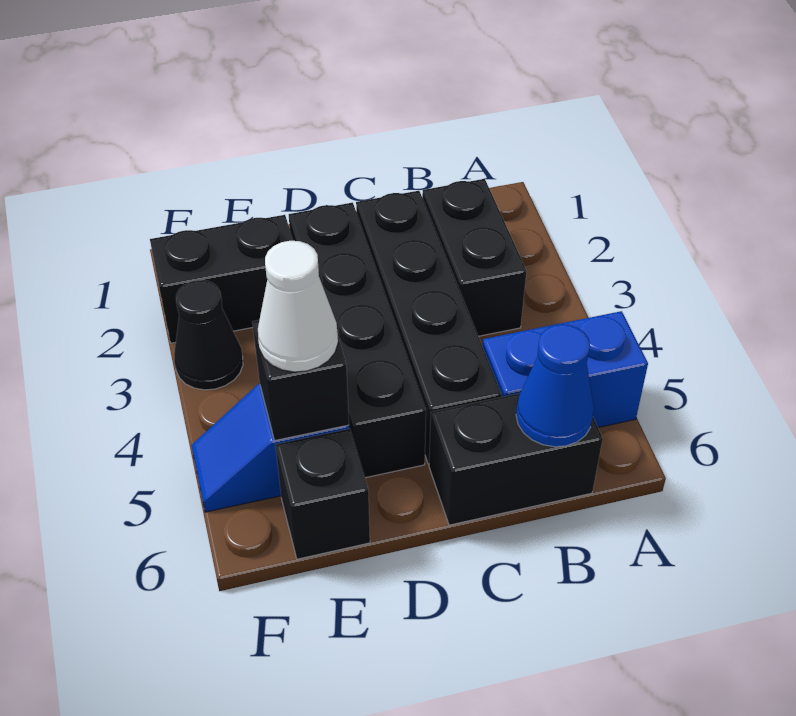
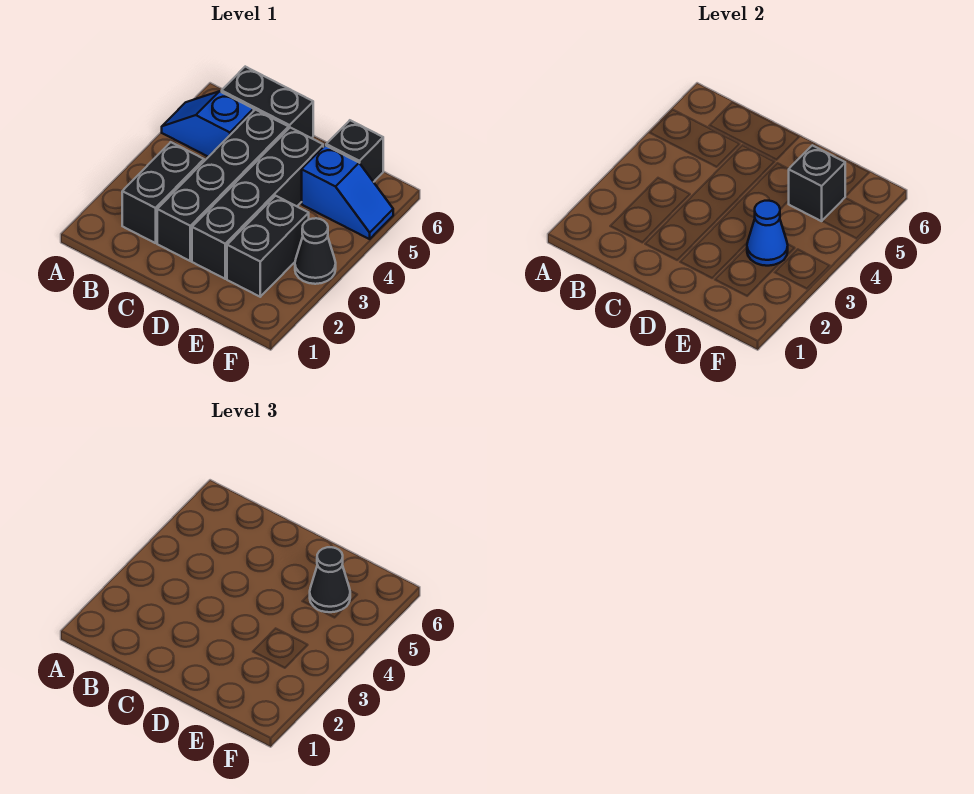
blue 1x2 brick [483,311,648,427] -> blue 1x2 slope [162,91,254,157]
blue 1x1 cone [516,324,594,447] -> blue 1x1 cone moved to [747,201,788,266]
black 1x2 brick [150,215,293,343] -> black 1x2 brick turned to [227,196,309,297]
white 1x1 cone [258,241,338,372] -> black 1x1 cone [310,547,350,612]

